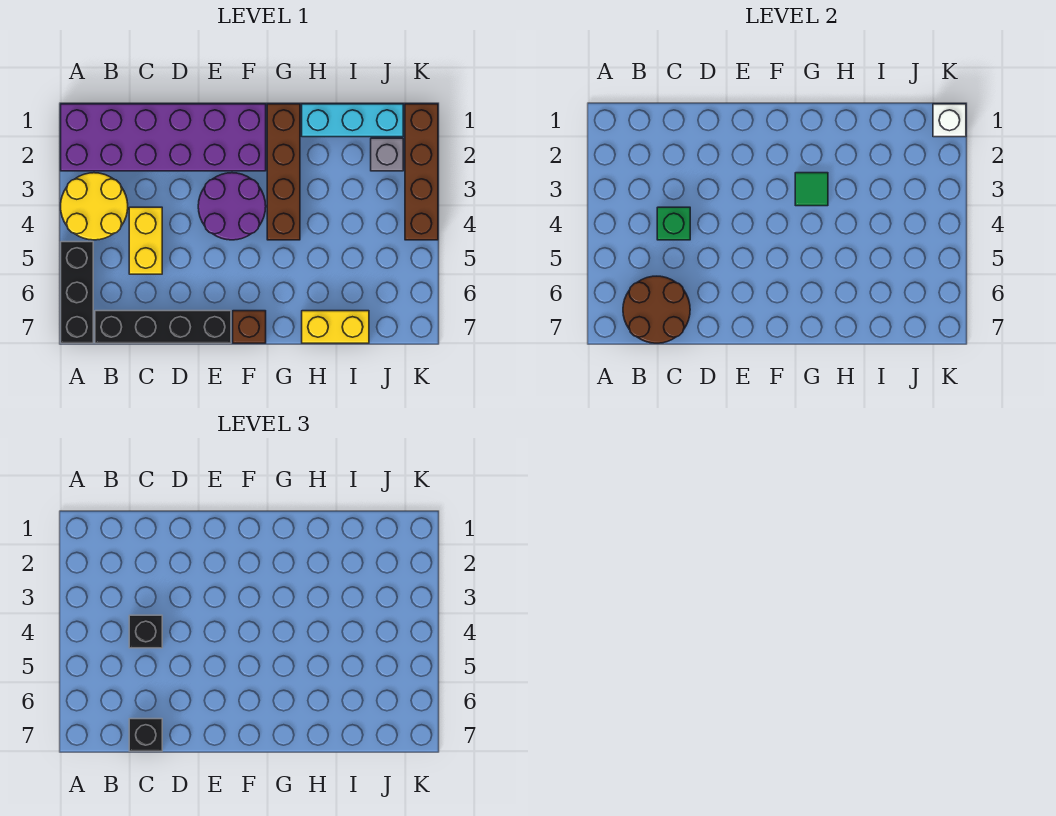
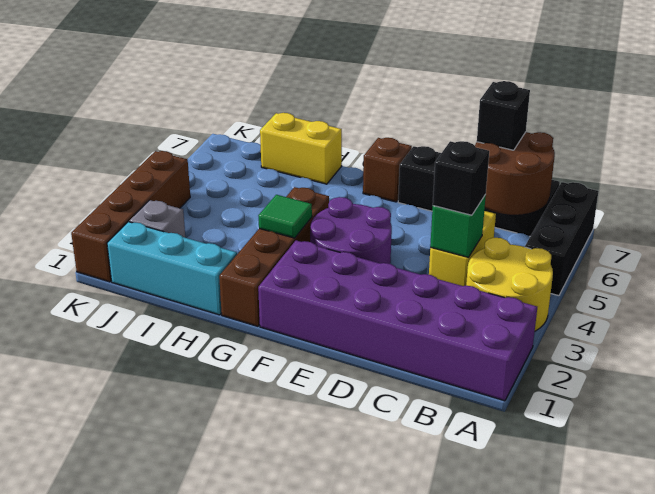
white 1x1 brick [933,104,966,137] -> none

